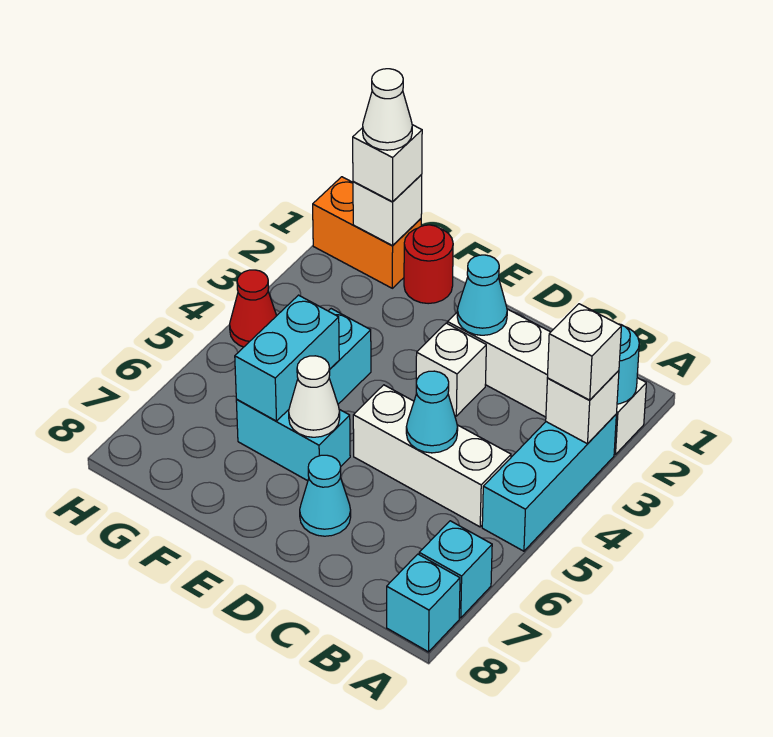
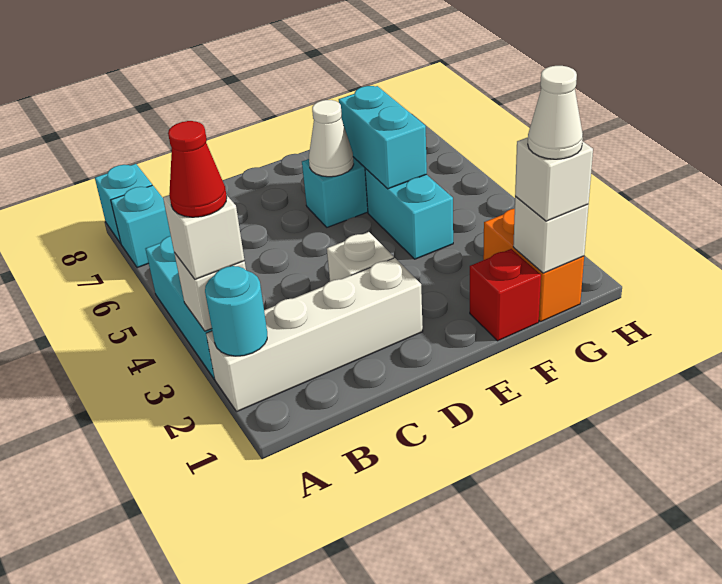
white 1x3 brick [353,385,511,527] -> none
cyan 1x1 cone [406,371,458,453] -> none
cyan 1x1 cone [457,255,507,335] -> none
cyan 1x1 cone [300,455,351,536] -> none
red 1x1 round brick [404,225,453,304] -> red 1x1 brick [470,249,541,341]
orange 1x2 brick [313,177,421,288] -> orange 1x2 brick turned to [483,209,584,322]
red 1x1 cone [230,270,277,347] -> red 1x1 cone moved to [168,121,227,217]

